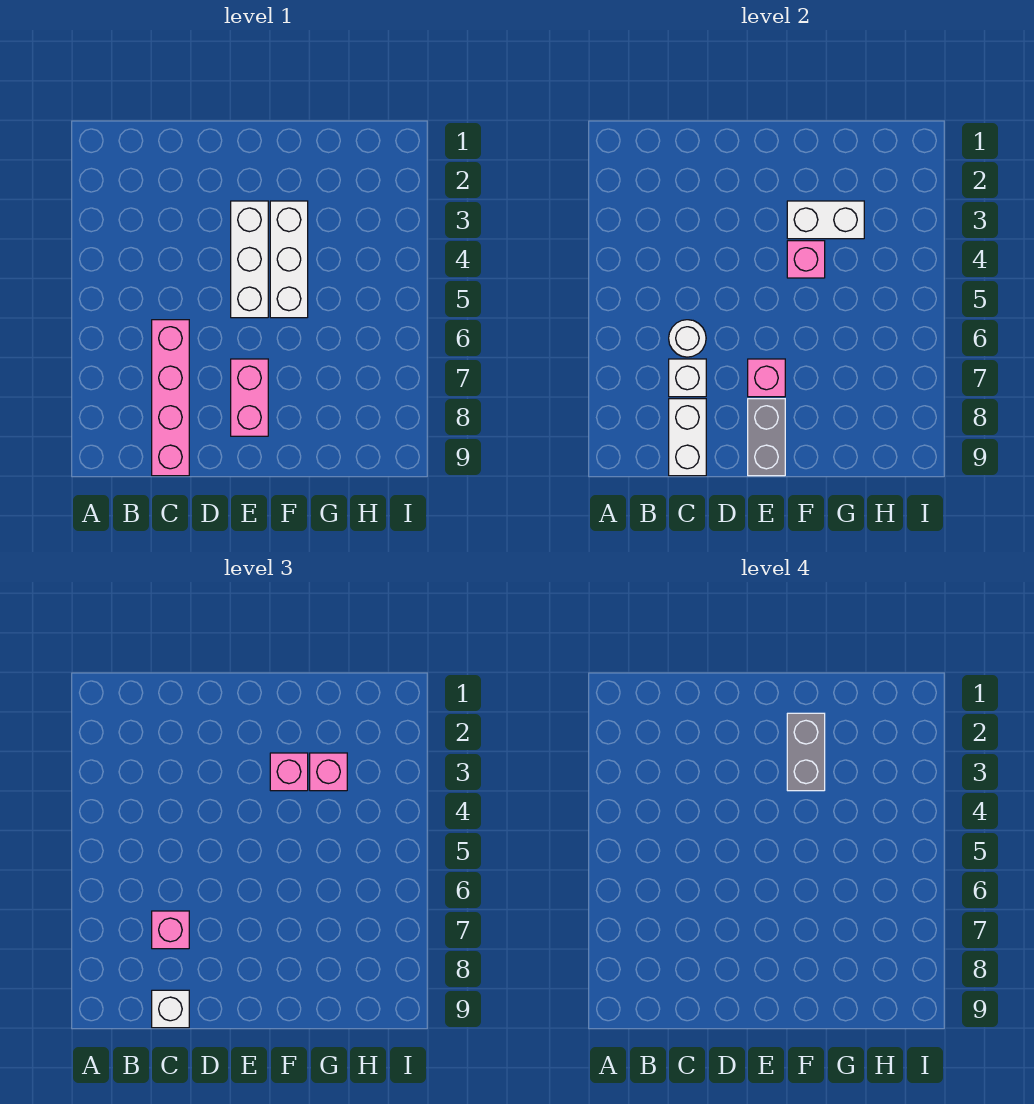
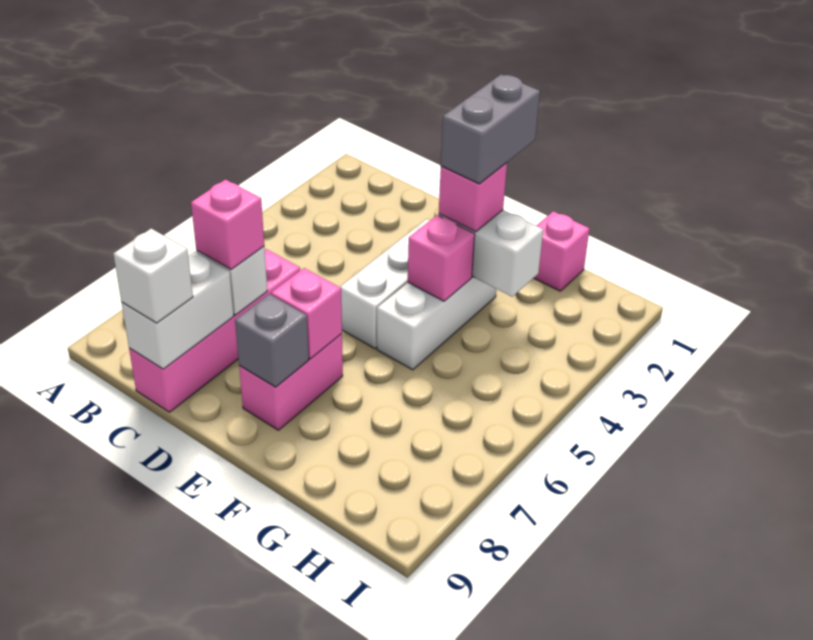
white 1x1 round brick [669,320,706,357] -> none
grey 1x2 brick [748,399,785,476] -> grey 1x1 brick [235,294,309,387]
pink 1x1 brick [310,753,347,791] -> pink 1x1 brick moved to [534,211,589,291]

